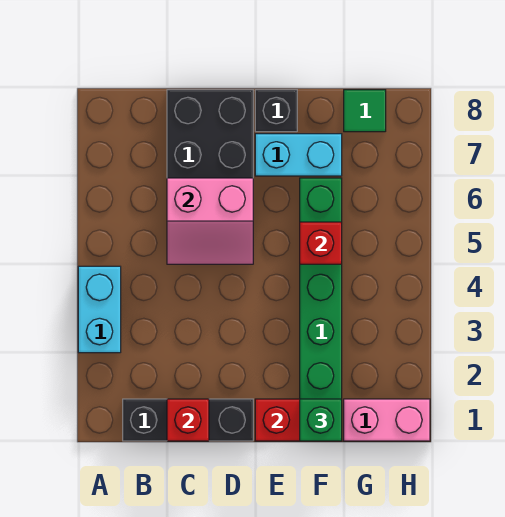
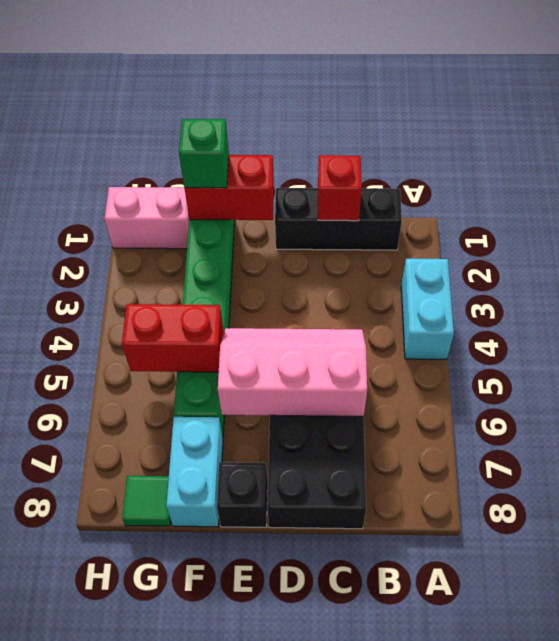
pink 2x2 slope [167,178,253,264] -> pink 2x3 slope [218,328,367,416]
cyan 1x2 brick [255,134,342,176] -> cyan 1x2 brick turned to [166,417,223,527]
red 1x1 brick [300,222,342,264] -> red 1x2 brick [122,304,224,372]

